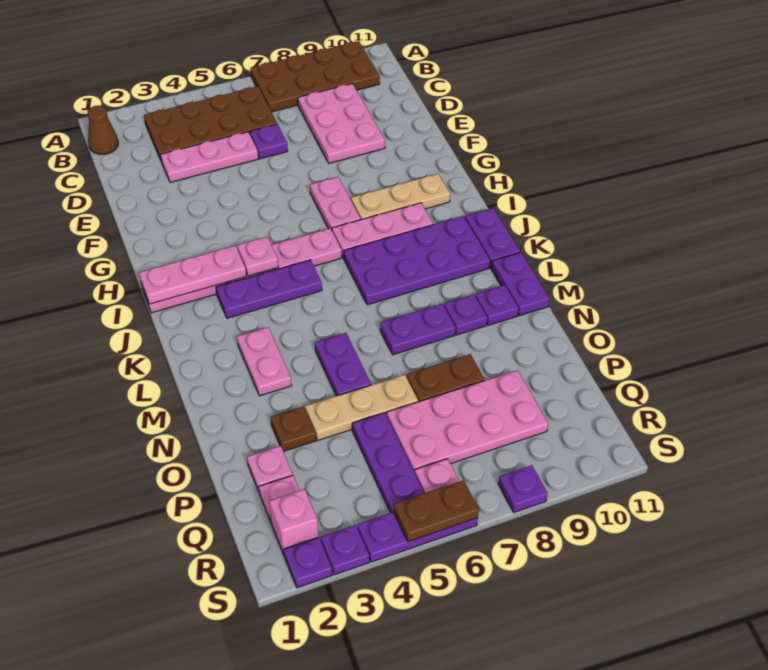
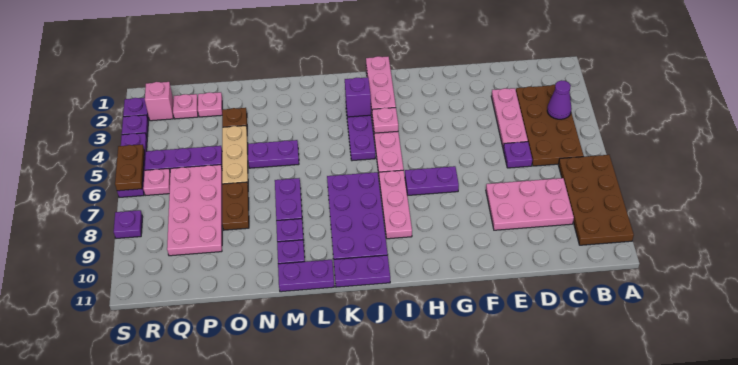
brown 1x1 cone [88,106,118,154] -> none
none -> purple 1x1 cone [547,80,572,119]
pink 1x2 plate [310,177,361,230] -> purple 1x2 plate [405,166,459,195]
tan 1x3 plate [351,174,450,219] -> none
none -> purple 1x1 brick [345,77,371,117]
pink 1x2 plate [237,327,292,396] -> none

